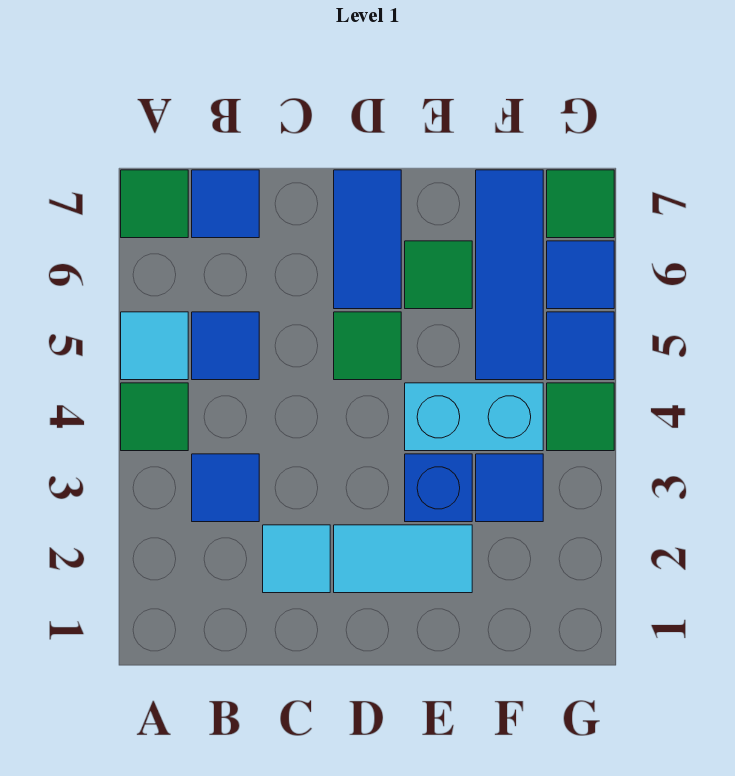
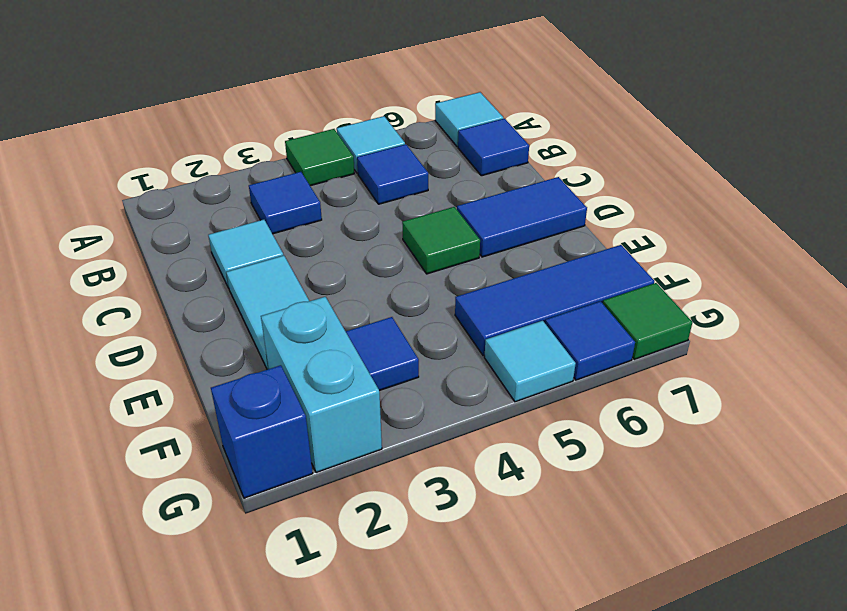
green 1x1 tile [121,170,188,238] -> cyan 1x1 tile [435,92,503,147]
blue 1x1 brick [405,454,472,522] -> blue 1x1 brick moved to [211,365,313,498]
cyan 1x2 brick [405,383,543,451] -> cyan 1x2 brick moved to [261,297,382,473]
green 1x1 tile [405,241,472,309] -> none
green 1x1 tile [547,383,614,451] -> none
blue 1x1 tile [547,312,614,380] -> cyan 1x1 tile [484,321,576,402]

